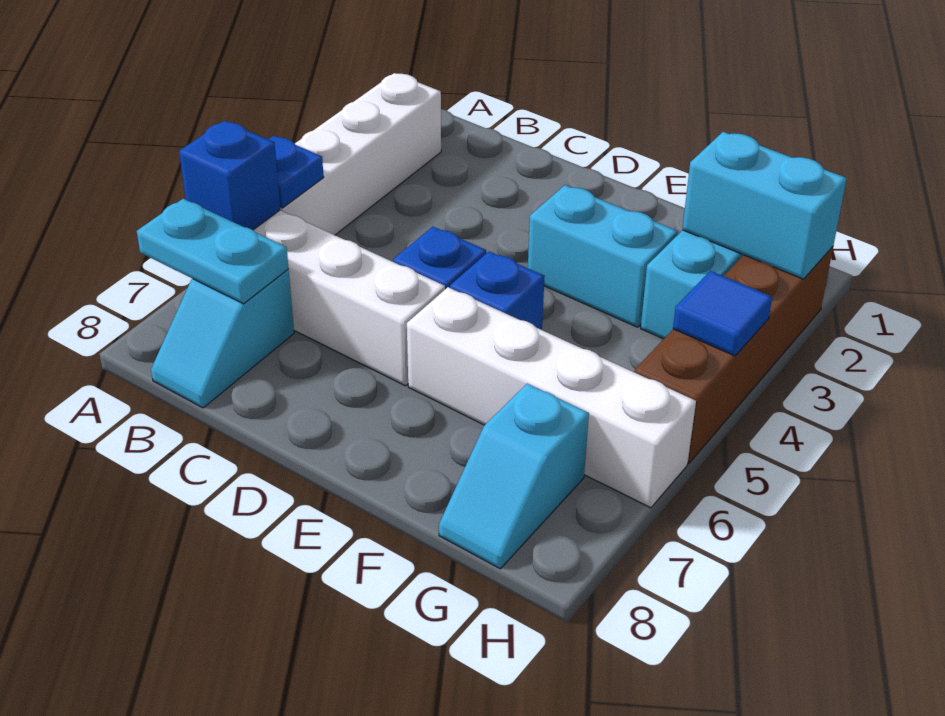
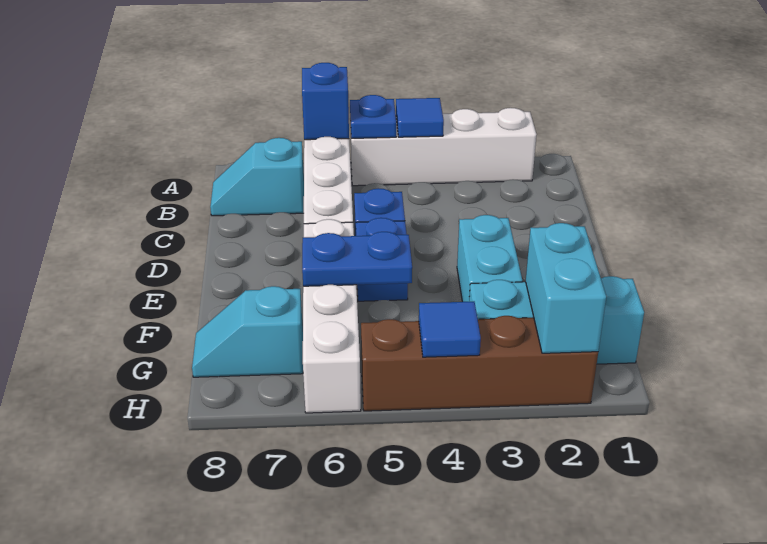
none -> blue 1x1 tile [396,98,444,137]
cyan 1x2 plate [137,199,289,304] -> none
none -> blue 1x2 plate [302,232,412,286]

